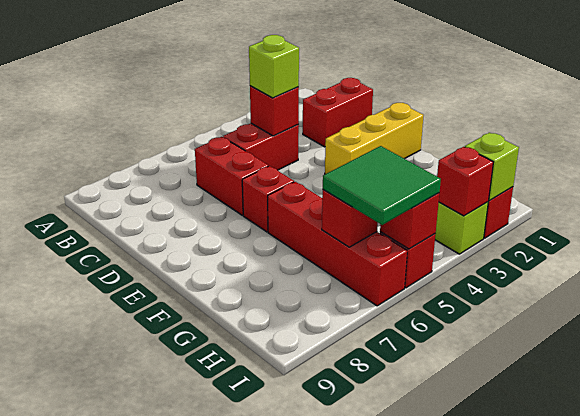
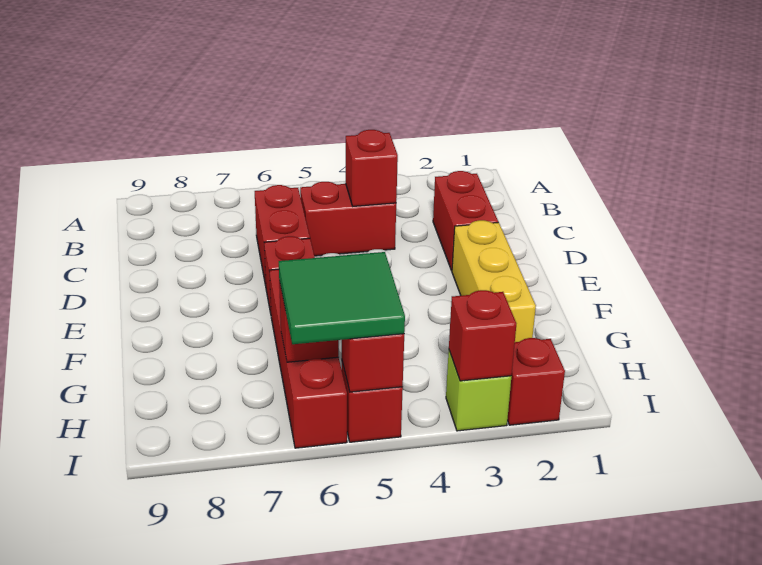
red 1x2 brick [303,78,373,147] -> red 1x2 brick turned to [433,171,498,271]
lime 1x1 brick [249,35,299,98] -> none
yellow 1x3 brick [325,103,424,174] -> yellow 1x3 brick turned to [452,220,536,342]
lime 1x1 brick [465,133,519,200] -> none

